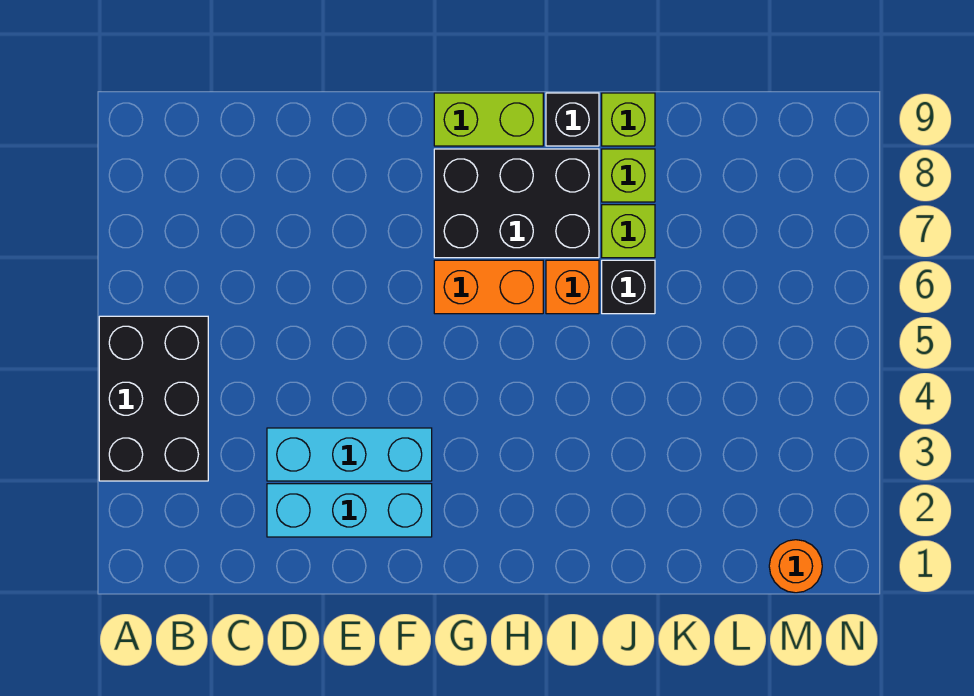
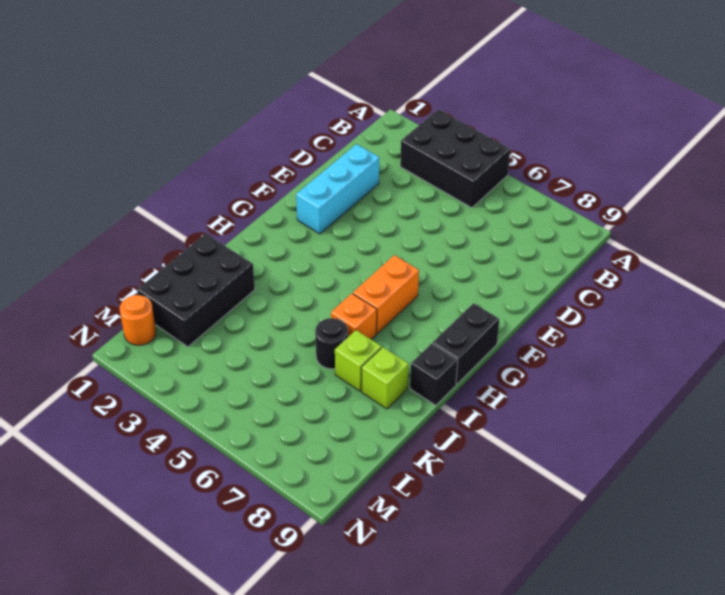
cyan 1x3 brick [267,428,432,481] -> none
black 2x3 brick [434,149,599,258] -> black 2x3 brick moved to [137,234,255,347]
lime 1x2 brick [434,93,543,146] -> black 1x2 brick [433,303,499,384]
black 1x1 brick [602,260,655,314] -> black 1x1 round brick [315,318,348,369]
lime 1x1 brick [602,93,655,146] -> none

